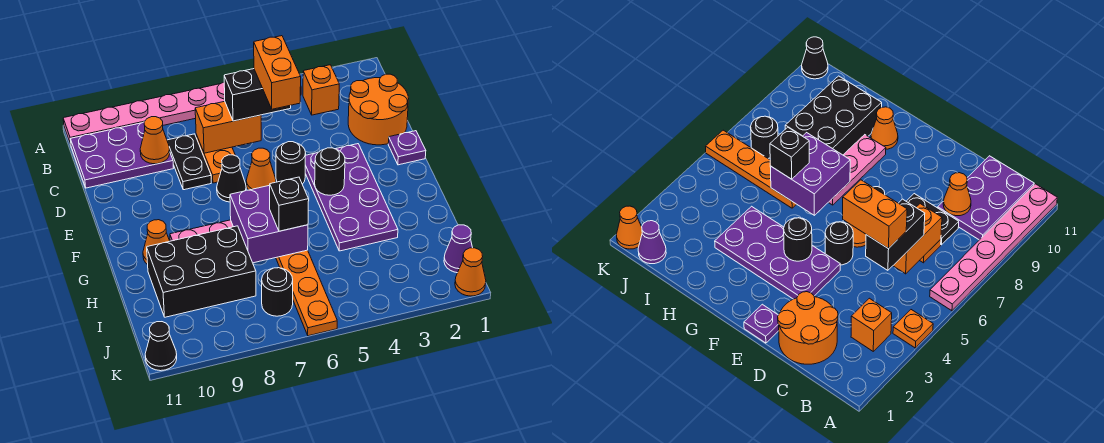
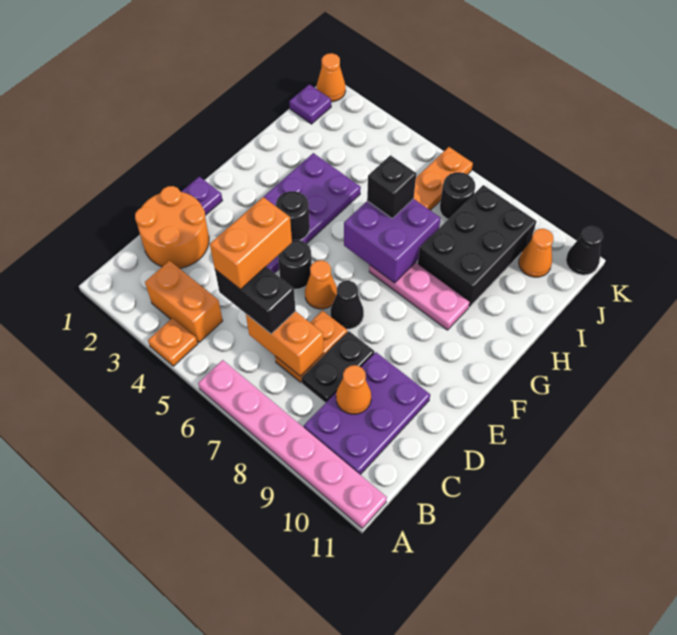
orange 1x1 brick [303,65,339,115] -> orange 1x2 brick [145,261,223,343]
purple 2x3 plate [70,122,173,188] -> purple 2x3 plate turned to [304,352,430,475]
orange 1x1 cone [143,220,169,264] -> orange 1x1 cone moved to [519,229,554,277]
black 2x3 brick [147,226,256,317] -> black 2x3 brick turned to [418,185,537,307]
purple 1x1 cone [444,225,472,273] -> purple 1x1 plate [289,84,331,124]

